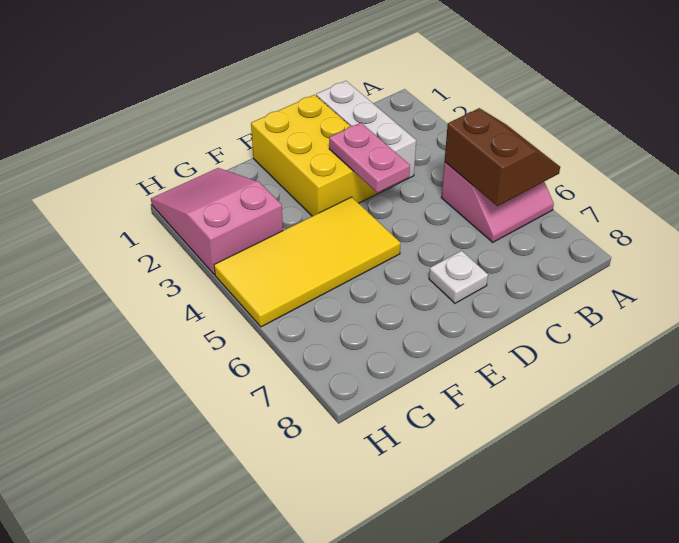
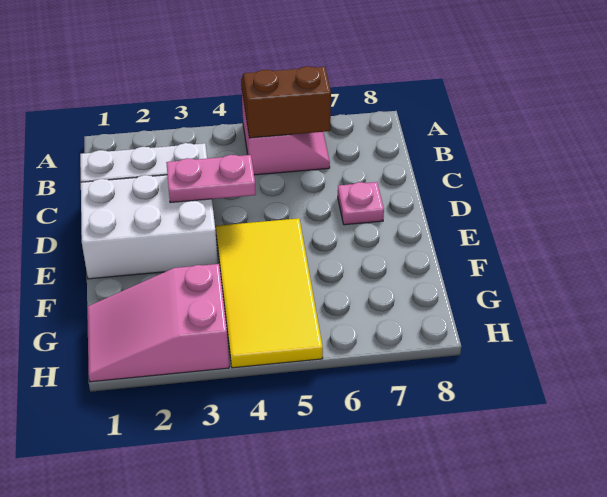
yellow 2x3 brick [251,95,382,216] -> white 2x3 brick [81,175,218,279]
white 1x1 plate [429,251,488,303] -> pink 1x1 plate [338,182,384,225]

